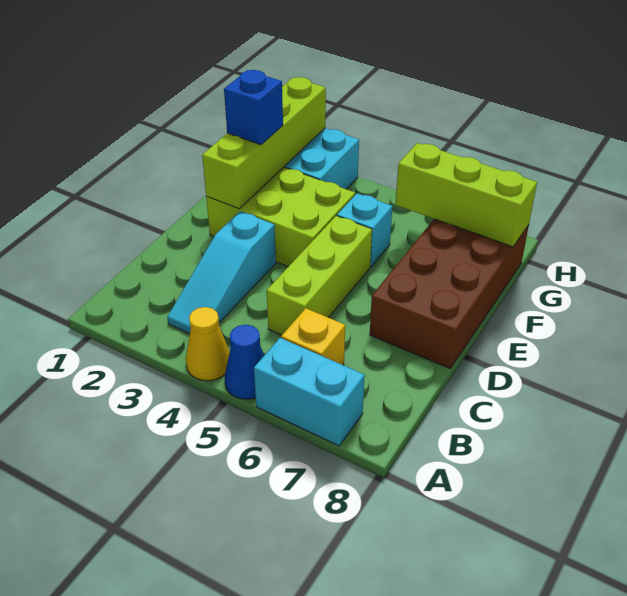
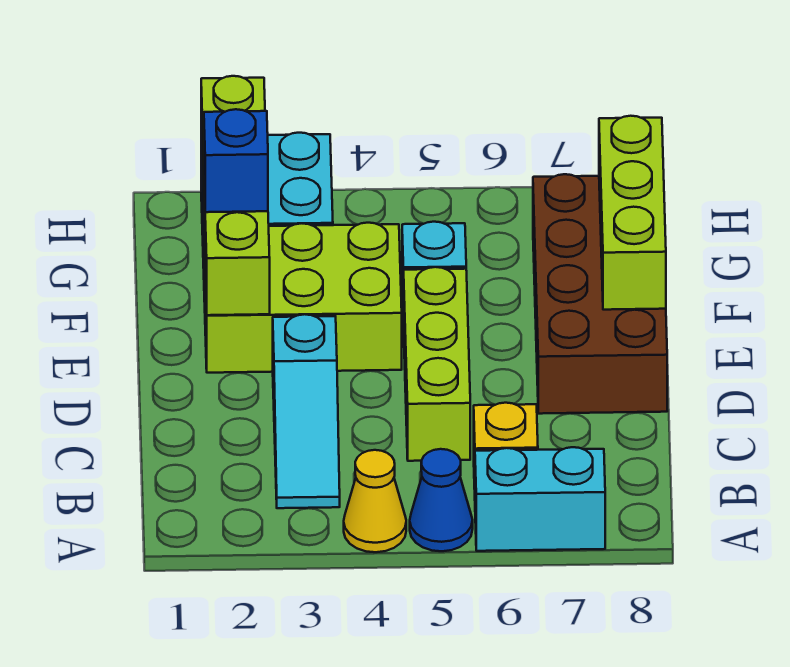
lime 1x3 brick [395,143,537,247] -> lime 1x3 brick turned to [599,116,666,310]

